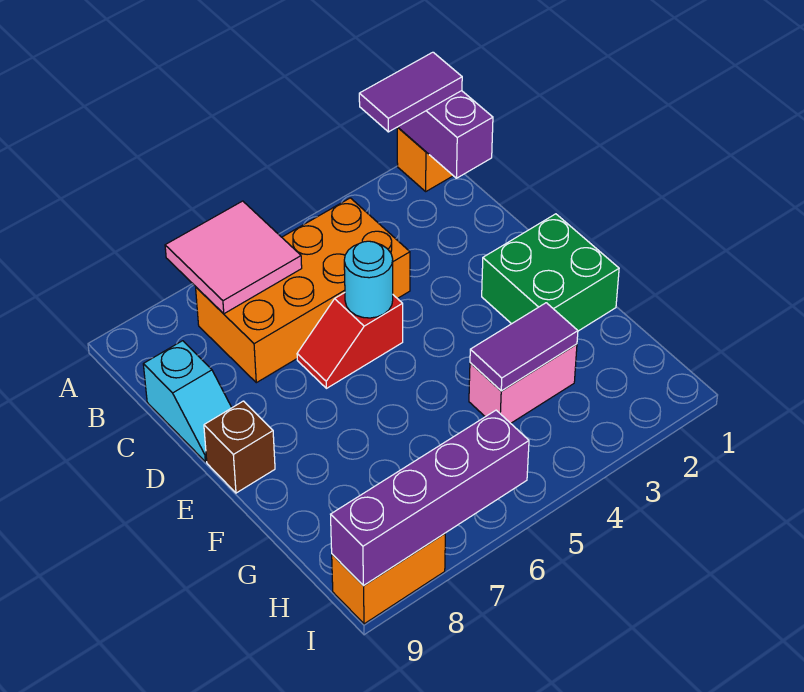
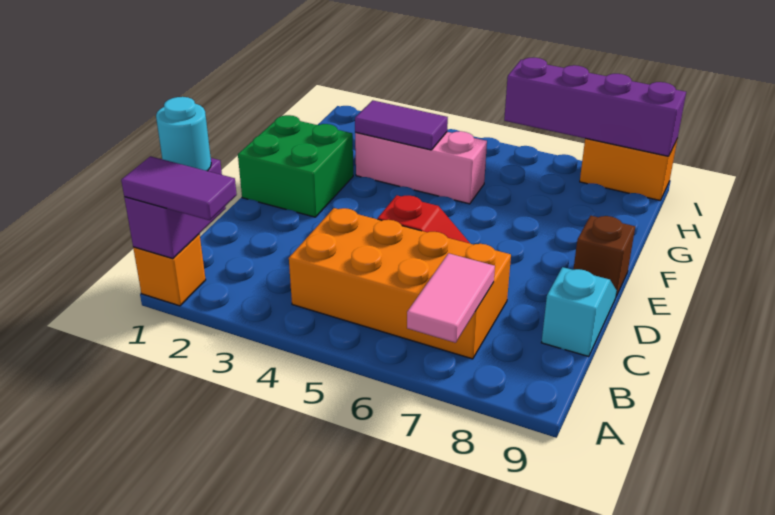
pink 2x2 tile [165,201,302,314] -> pink 1x2 tile [407,253,495,343]
cyan 1x1 round brick [344,241,393,318] -> cyan 1x1 round brick moved to [156,97,211,171]
pink 1x2 brick [469,344,577,423] -> pink 1x3 brick [355,131,487,204]

